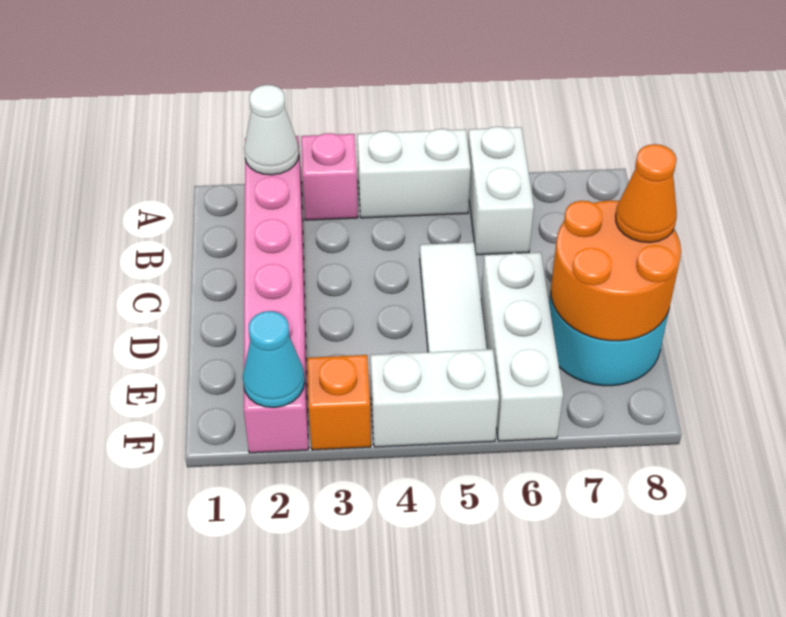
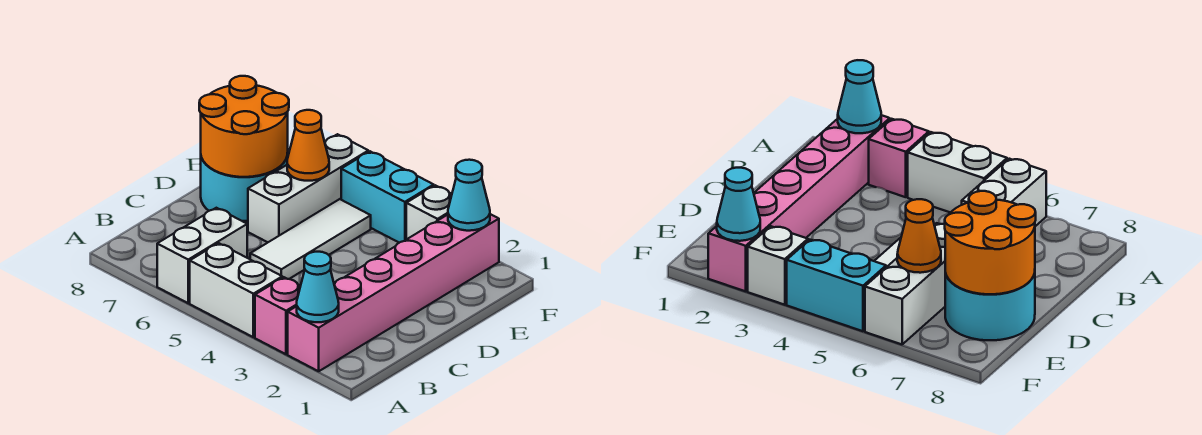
white 1x1 cone [244,85,299,175] -> cyan 1x1 cone [297,252,339,322]
orange 1x1 cone [616,144,677,243] -> orange 1x1 cone moved to [287,110,329,181]
orange 1x1 brick [307,355,371,450] -> white 1x1 brick [406,185,452,239]
white 1x2 brick [370,349,499,447] -> cyan 1x2 brick [341,151,434,243]

